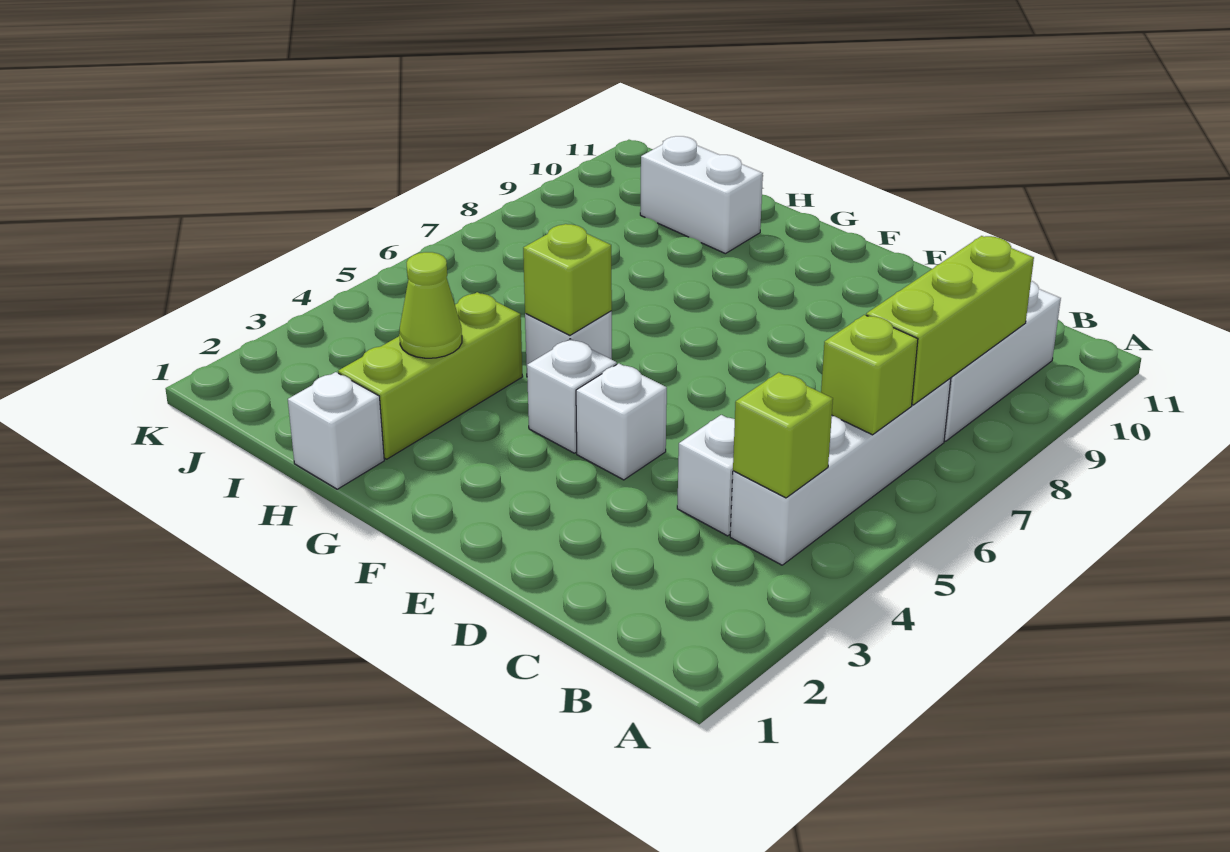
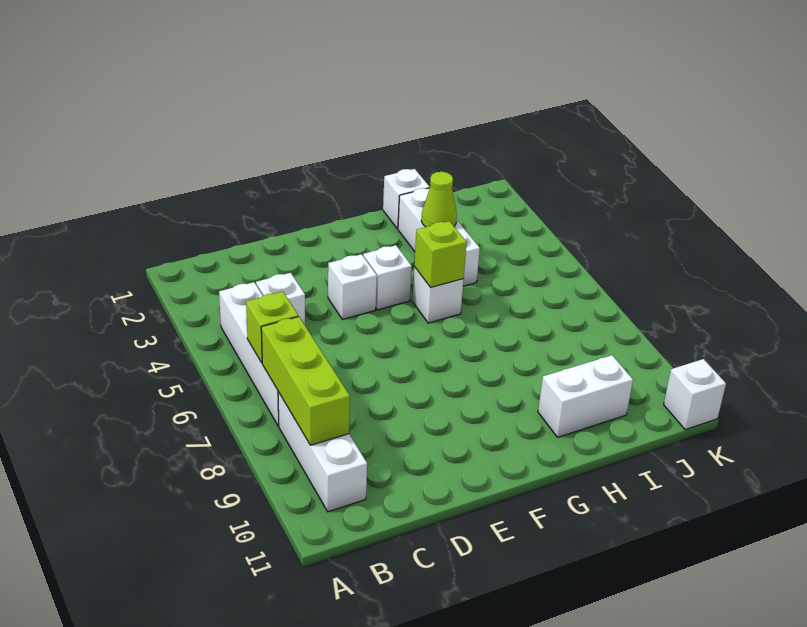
lime 1x1 brick [733,372,833,498] -> none
lime 1x3 brick [338,292,523,459] -> white 1x3 brick [398,188,480,286]
none -> white 1x1 brick [664,359,726,430]

